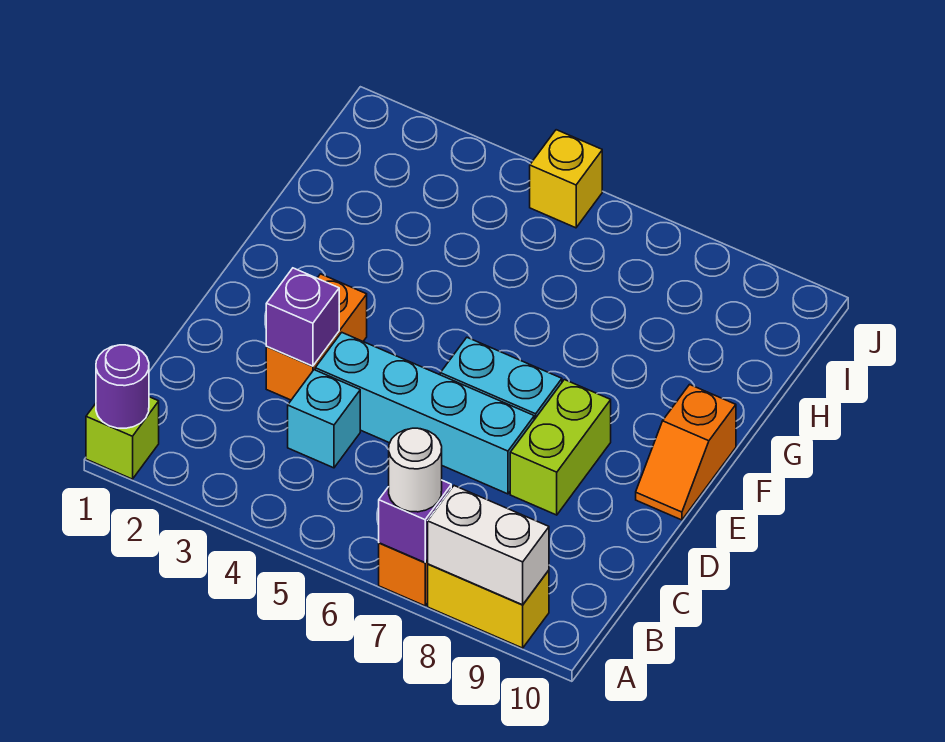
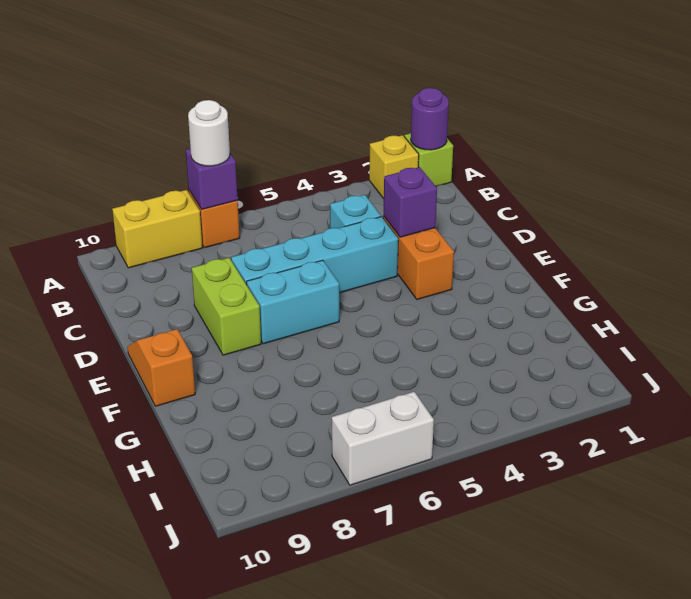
white 1x2 brick [428,486,549,605] -> white 1x2 brick moved to [332,392,434,485]
yellow 1x1 brick [530,130,602,228] -> yellow 1x1 brick moved to [369,135,419,199]

